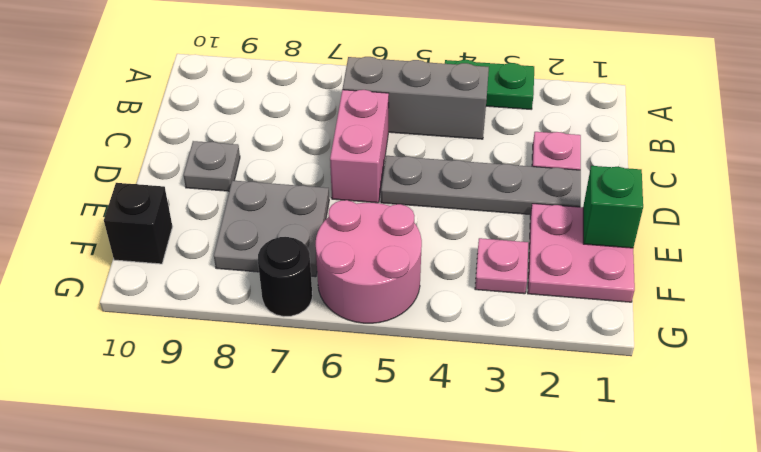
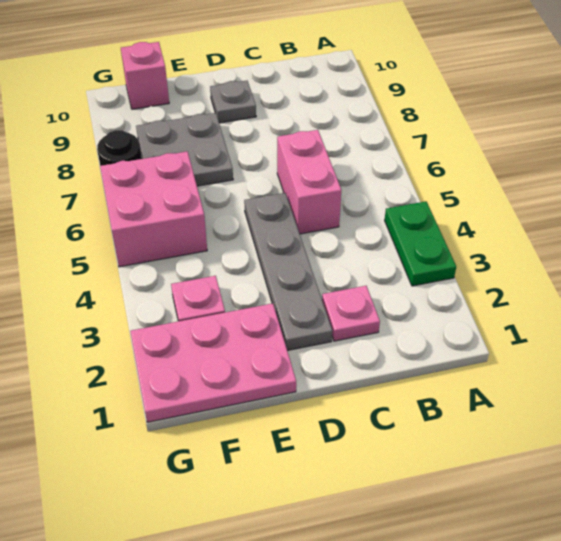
grey 1x3 brick [343,57,489,139] -> none
pink 1x2 brick [330,90,389,203] -> pink 1x2 brick turned to [277,130,341,234]
pink 2x2 plate [528,204,635,302] -> pink 2x3 plate [130,303,296,422]
green 1x1 brick [583,166,643,248] -> none
pink 2x2 round brick [316,200,422,323] -> pink 2x2 brick [100,151,207,267]
black 1x1 brick [104,183,173,264] -> pink 1x1 brick [121,42,169,109]

